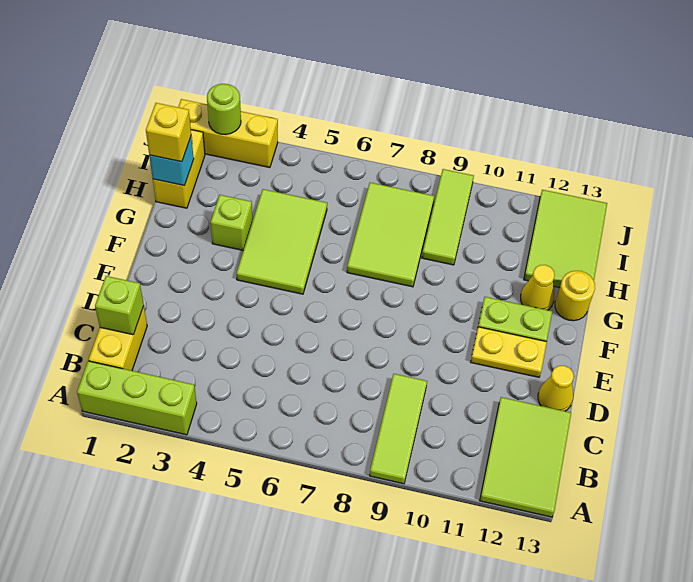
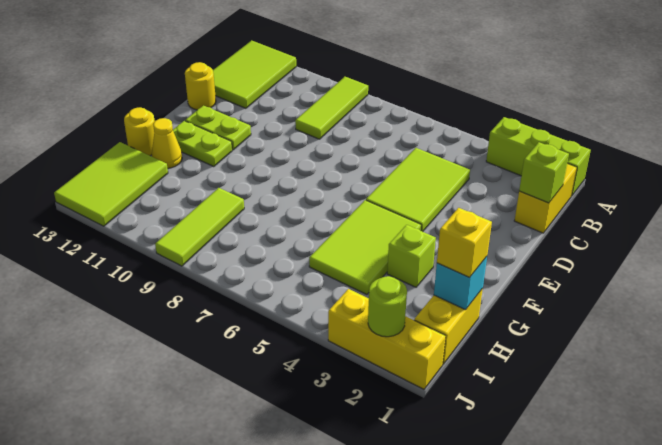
yellow 1x1 cone [538,366,574,411] -> yellow 1x1 round brick [185,62,216,110]
yellow 1x2 plate [471,327,547,377] -> lime 1x2 plate [185,106,251,150]
lime 2x3 tile [347,183,434,287] -> lime 2x3 tile moved to [366,148,470,232]

